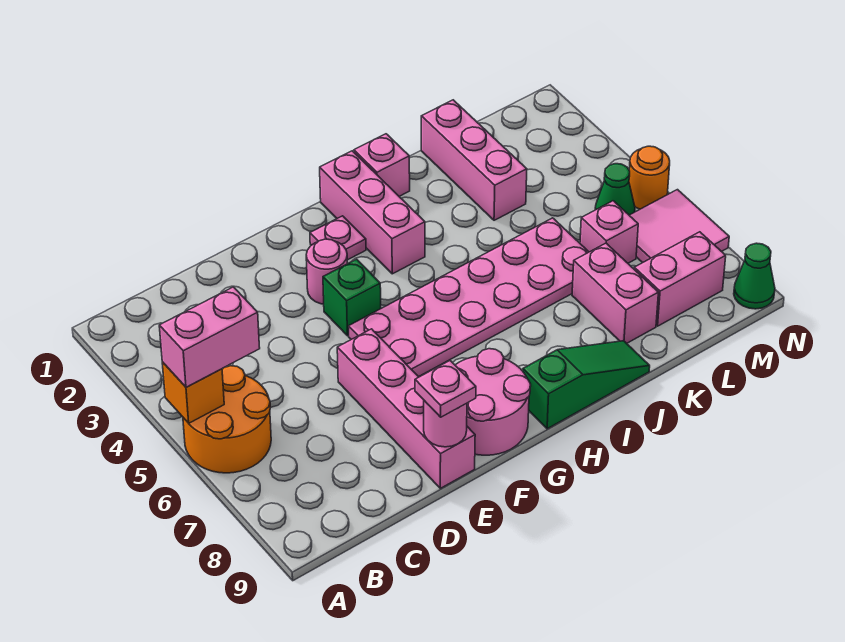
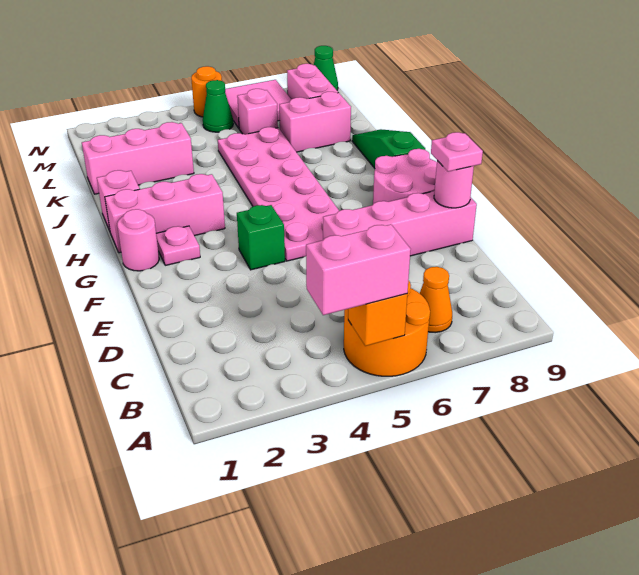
pink 1x2 brick [159,287,260,387] -> pink 1x2 brick turned to [306,224,411,315]
none -> orange 1x1 cone [420,267,452,333]
pink 1x1 round brick [306,239,347,304] -> pink 1x1 round brick moved to [117,209,159,271]

